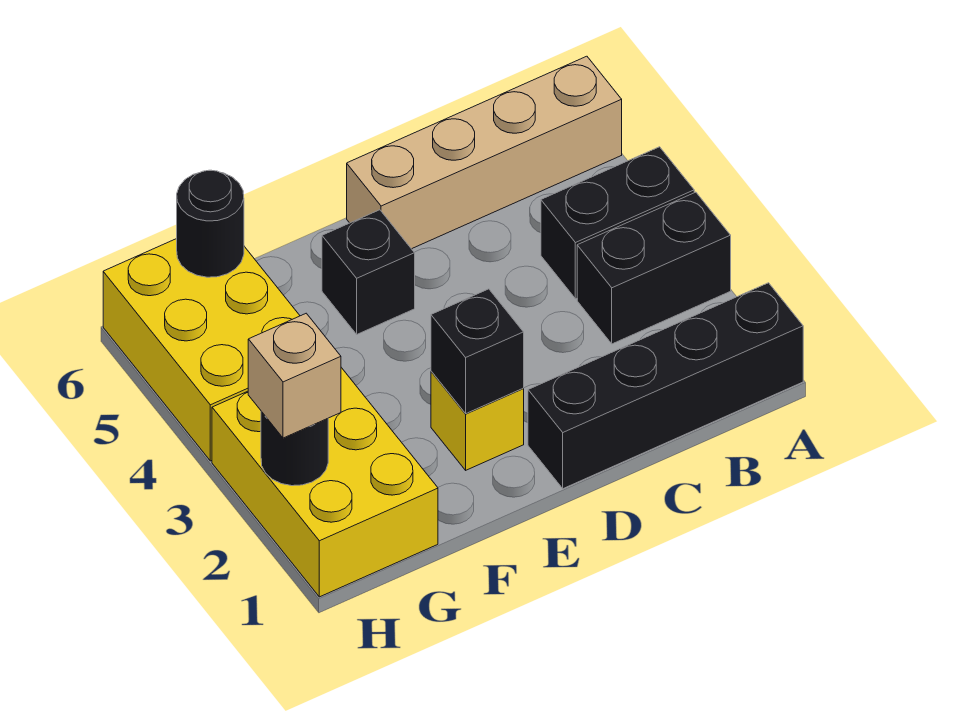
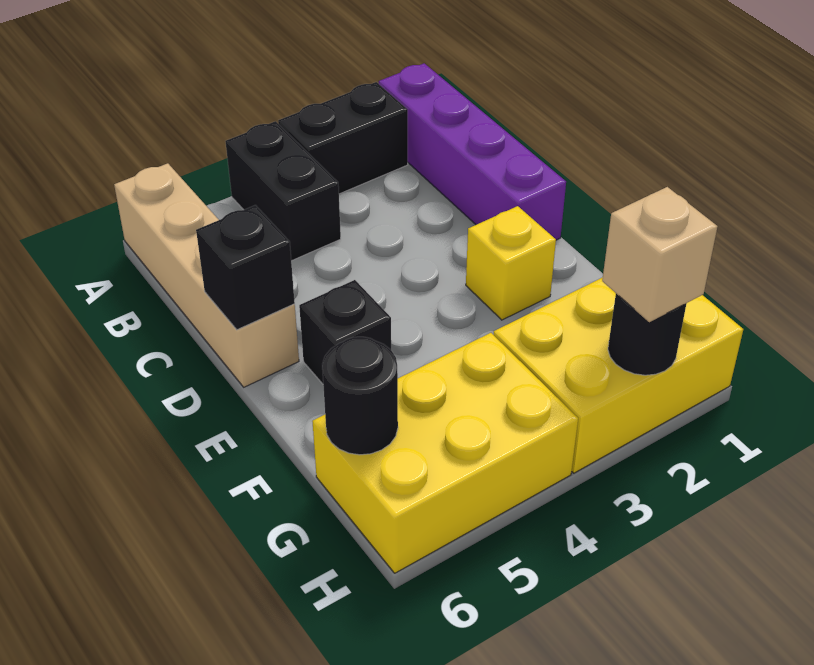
black 1x4 brick [528,283,803,489] -> purple 1x4 brick [379,63,566,240]
black 1x2 brick [577,192,731,344] -> black 1x2 brick turned to [278,82,408,194]
black 1x1 brick [431,289,524,413] -> black 1x1 brick moved to [196,205,295,330]

